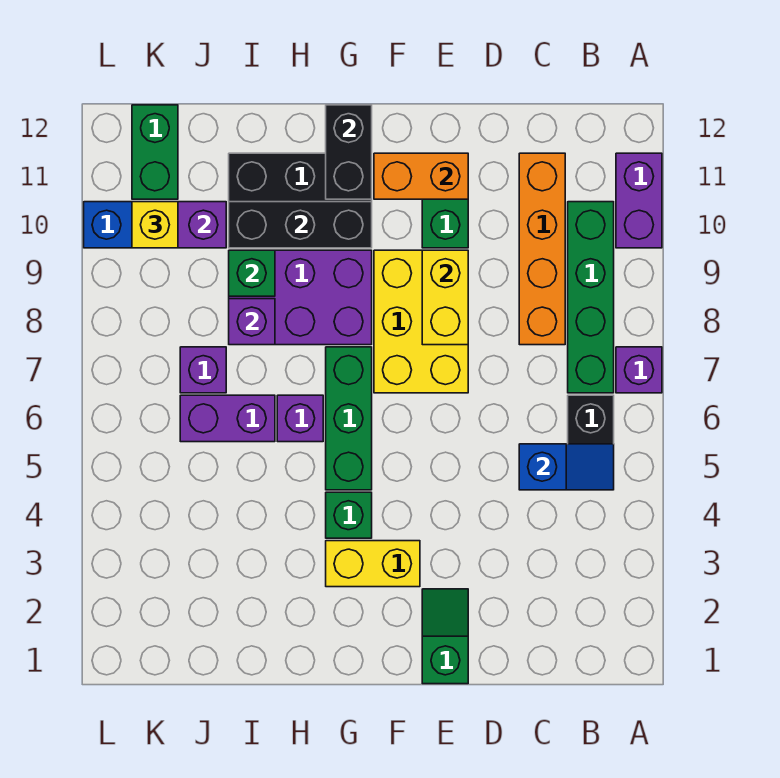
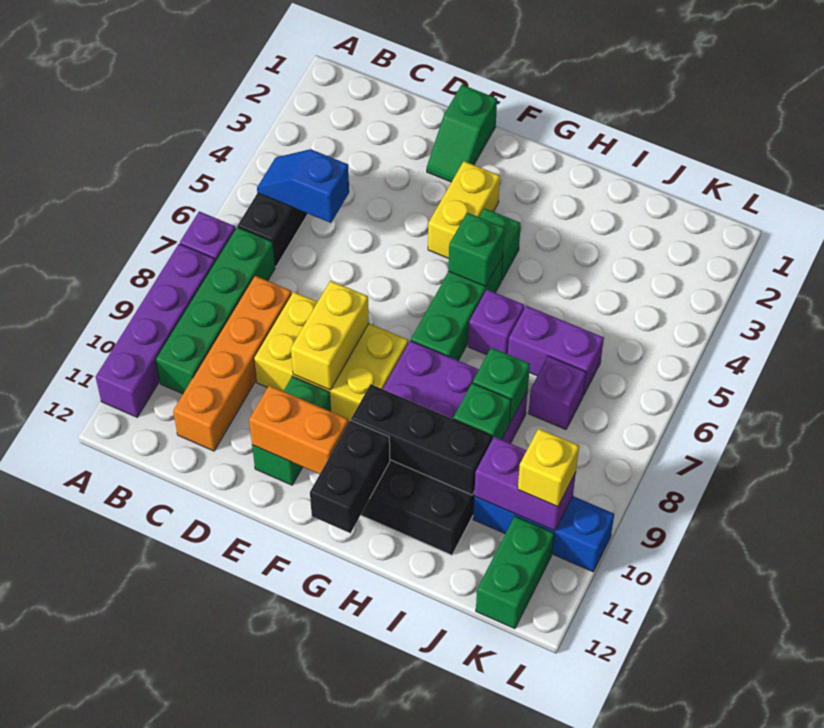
purple 1x2 brick [616,153,662,248] -> purple 1x4 brick [96,244,215,417]
yellow 2x3 brick [374,250,468,393] -> yellow 2x3 brick turned to [254,292,408,423]
yellow 1x2 brick [326,541,420,587] -> yellow 1x2 brick turned to [428,161,500,258]
none -> green 1x1 brick [449,212,505,287]
purple 1x1 brick [229,299,275,345] -> green 1x1 brick [473,348,530,422]

